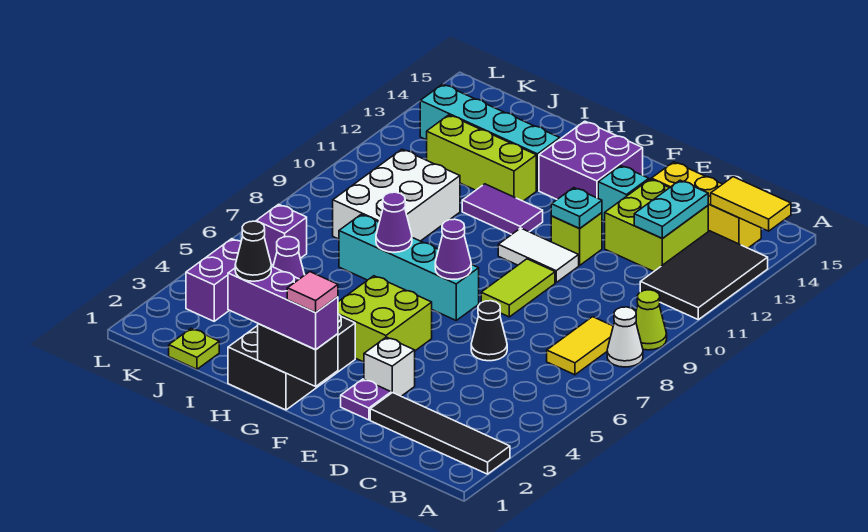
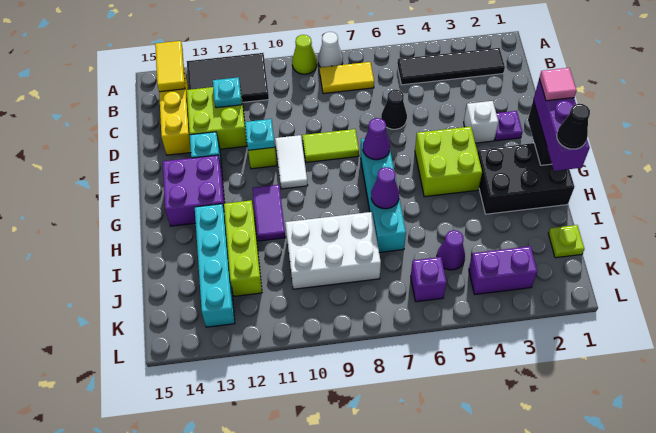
black 1x4 tile [370,393,510,474] -> black 1x4 tile turned to [397,48,505,85]
cyan 1x2 plate [634,180,708,239] -> cyan 1x1 plate [213,77,242,108]

